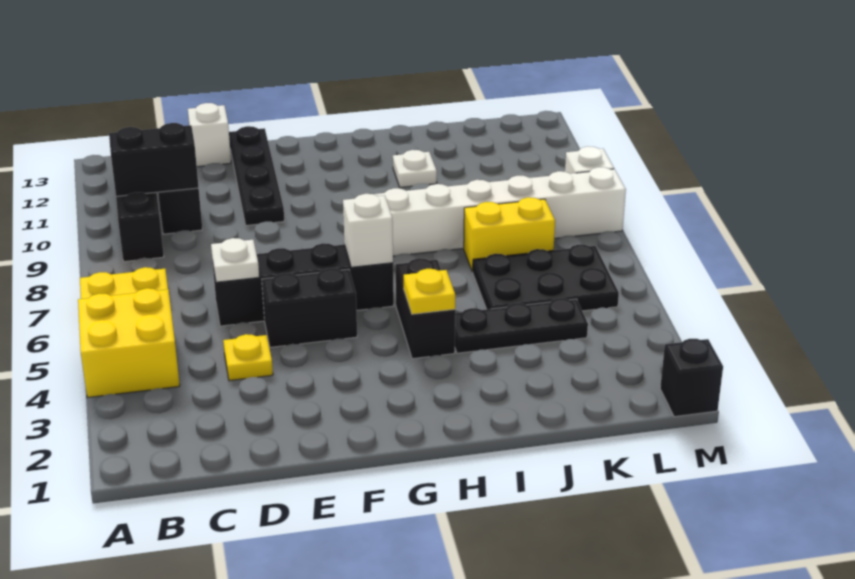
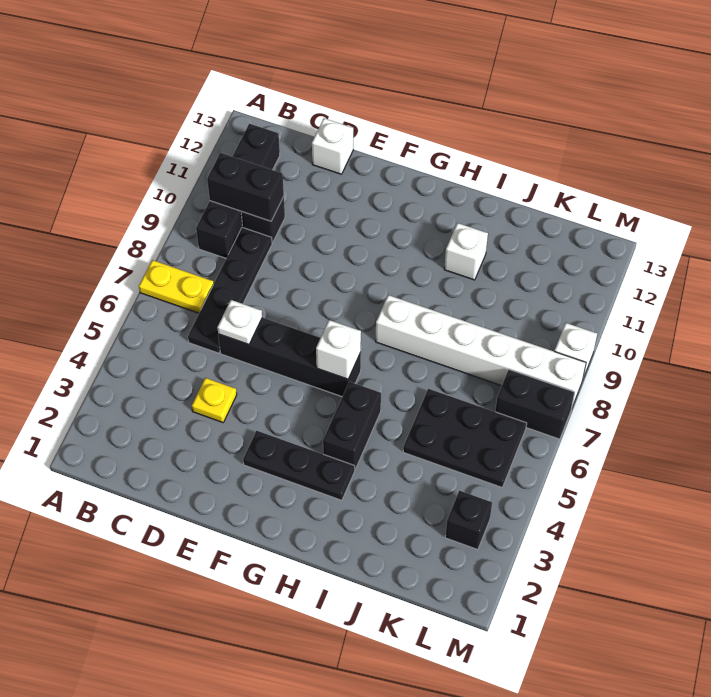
yellow 2x2 brick [78,288,180,397] -> none
black 1x2 brick [262,268,357,347] -> black 1x2 brick moved to [495,369,575,439]
black 1x4 plate [229,126,284,225] -> black 1x4 plate moved to [188,227,272,353]
yellow 1x1 plate [404,269,455,314] -> none
black 1x3 plate [455,298,588,353] -> black 1x3 plate moved to [243,431,355,500]
white 1x1 plate [393,150,437,188] -> white 1x1 brick [444,223,488,280]
yellow 1x2 brick [464,197,555,272] -> none
black 1x1 brick [660,339,723,417] -> black 1x1 brick moved to [445,491,492,550]

